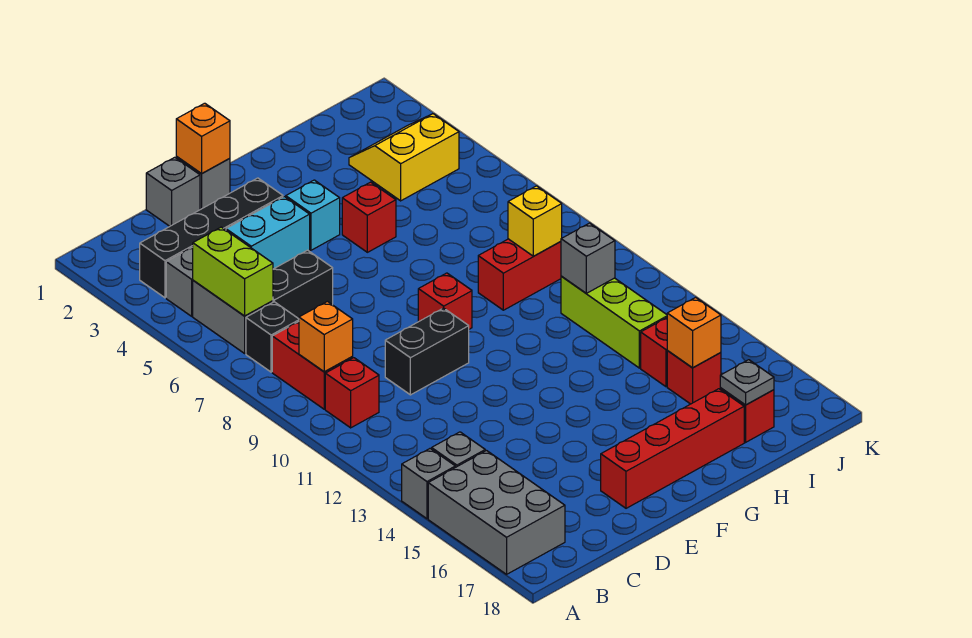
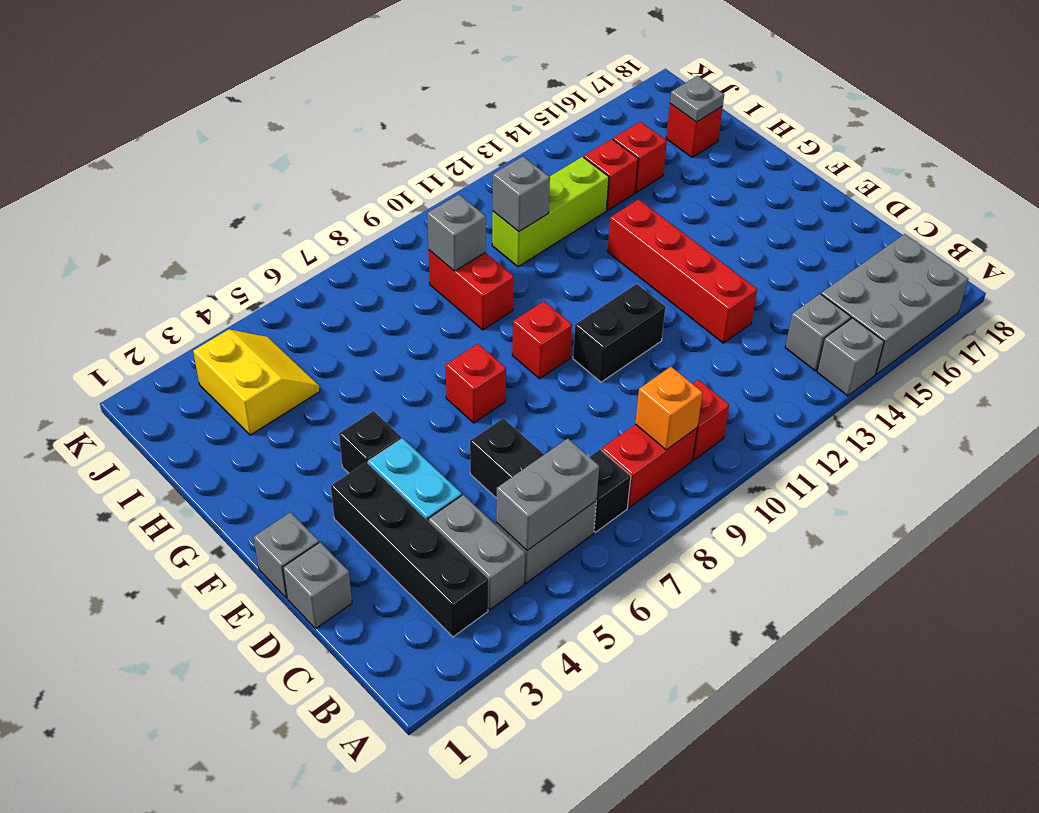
lime 1x2 brick [193,227,273,316] -> grey 1x2 brick [496,438,599,551]
black 1x2 brick [385,308,469,395] -> black 1x2 brick turned to [573,284,666,382]
orange 1x1 brick [176,103,230,174] -> none
red 1x4 brick [601,389,744,508] -> red 1x4 brick moved to [607,199,757,343]
cyan 1x1 brick [286,180,340,250] -> black 1x1 brick [339,411,401,473]
red 1x1 brick [342,182,396,252] -> red 1x1 brick moved to [446,344,506,423]
yellow 2x2 slope [349,114,459,201] -> yellow 2x2 slope turned to [193,329,320,435]
yellow 1x1 brick [508,186,562,256] -> grey 1x1 brick [427,194,486,271]
orange 1x1 brick [667,297,721,368] -> none

